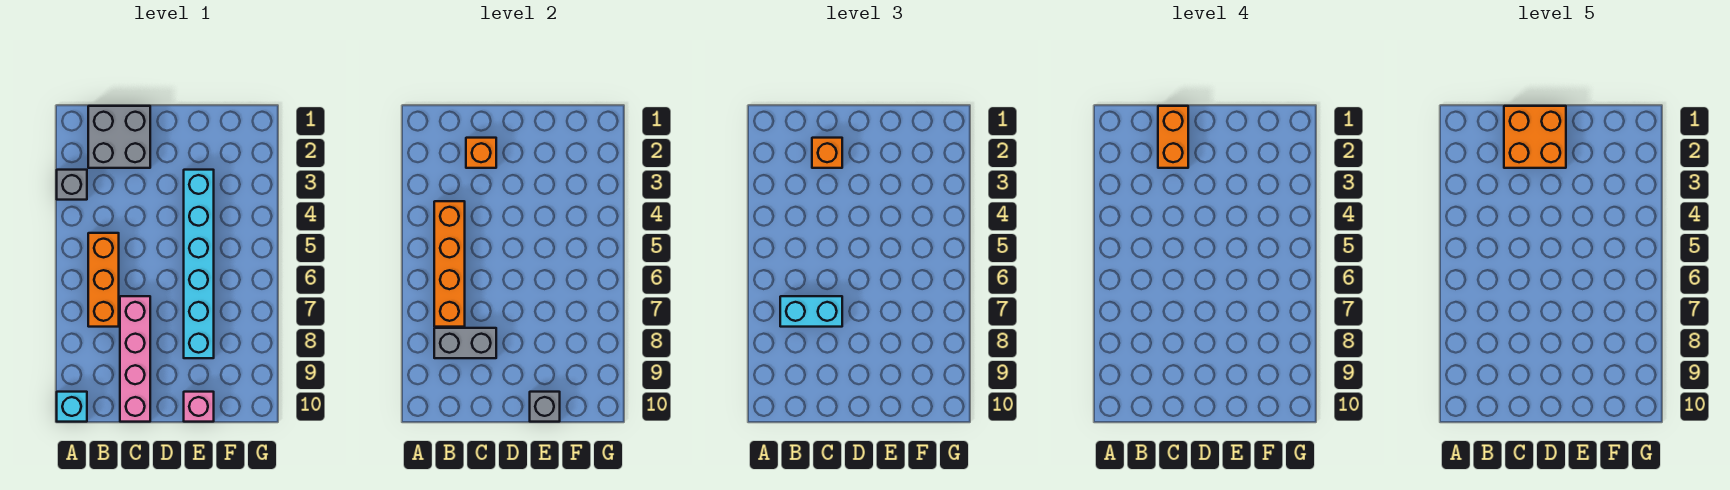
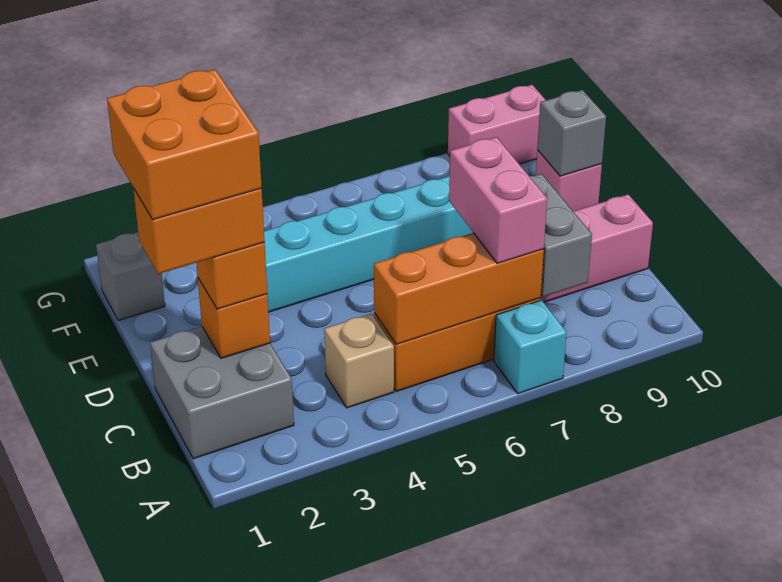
grey 1x1 brick [57,170,87,200] -> grey 1x1 brick moved to [96,232,165,320]
cyan 1x1 brick [57,392,87,422] -> cyan 1x1 brick moved to [494,300,567,394]
none -> tan 1x1 brick [324,313,394,408]
orange 1x4 brick [434,201,465,327] -> orange 1x3 brick [374,233,544,344]
cyan 1x2 brick [780,296,842,327] -> pink 1x2 brick [449,137,547,263]
none -> pink 1x2 brick [448,85,545,164]

